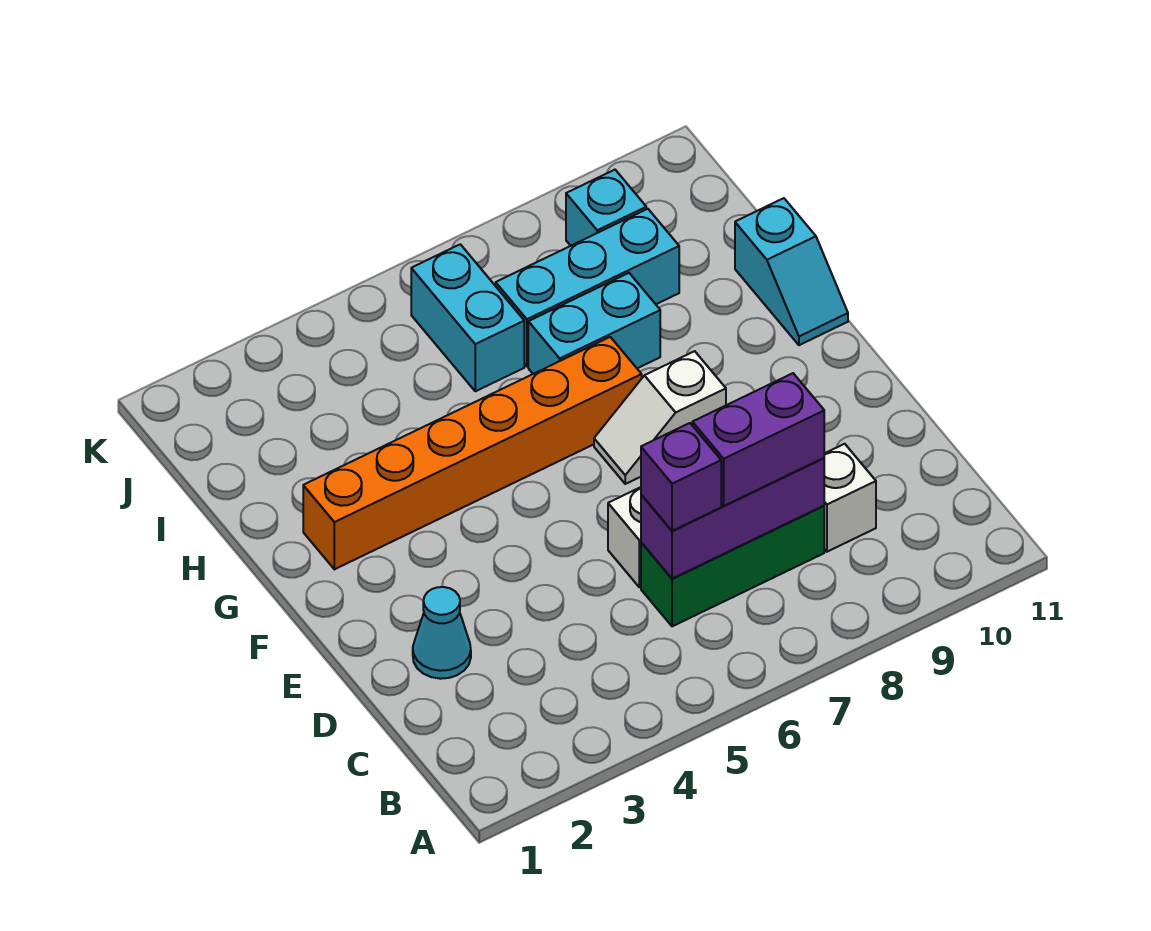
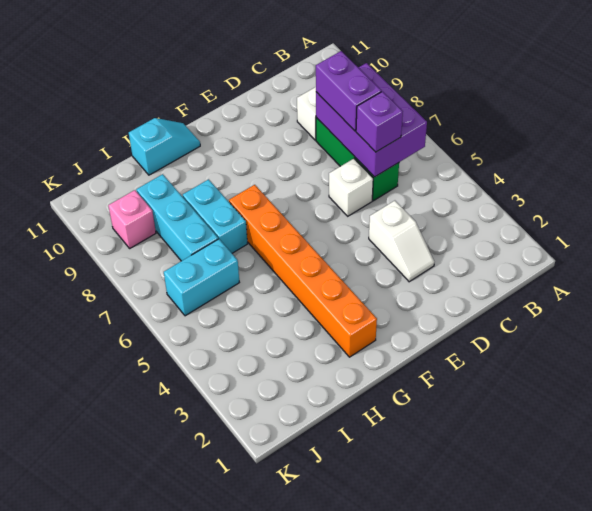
purple 1x3 brick [641,458,824,579] -> purple 2x3 brick [316,63,427,177]
cyan 1x1 cone [413,587,471,679] -> none
white 1x2 slope [594,351,726,484] -> white 1x2 slope moved to [369,201,434,282]
cyan 1x1 brick [566,170,646,246] -> pink 1x1 brick [108,190,156,248]

